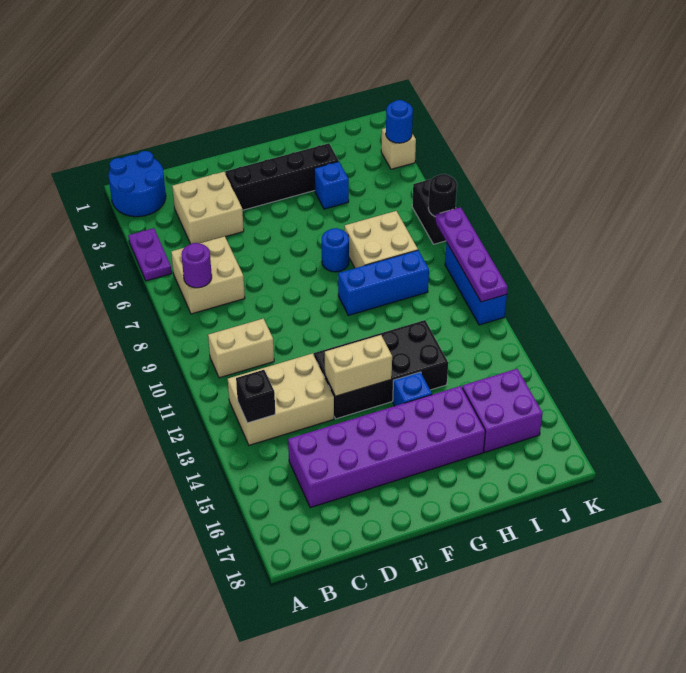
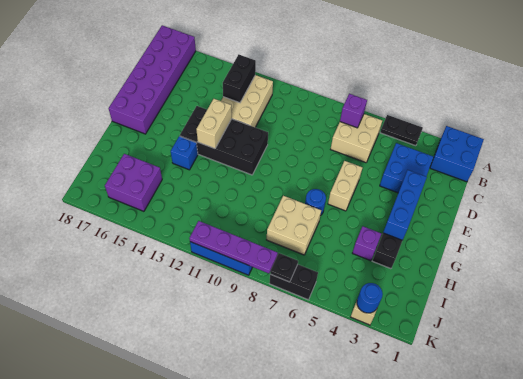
blue 2x2 round brick [109,151,166,217] -> blue 2x2 brick [430,126,484,182]
purple 1x2 plate [128,228,172,281] -> black 1x2 plate [380,115,423,146]
purple 1x1 round brick [181,243,212,288] -> purple 1x1 brick [340,94,367,128]
tan 1x2 brick [208,319,274,378] -> tan 1x2 brick moved to [328,161,362,211]
black 1x1 brick [236,370,275,423] -> black 1x2 brick [223,55,256,103]
tan 2x2 brick [172,172,244,244] -> blue 2x2 brick [380,143,434,193]
purple 2x6 brick [288,386,485,508] -> purple 2x6 brick moved to [109,25,196,134]
black 2x4 brick [314,320,448,419] -> black 2x4 brick turned to [180,106,268,175]
blue 1x3 brick [338,250,429,315] -> blue 1x3 brick moved to [383,170,427,240]
blue 1x1 brick [314,162,349,209] -> purple 1x1 brick [353,226,381,261]
black 1x1 round brick [428,174,457,217] -> black 1x1 plate [270,253,298,282]

